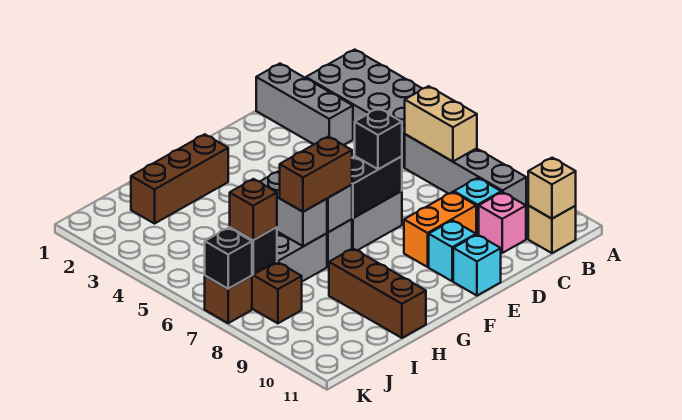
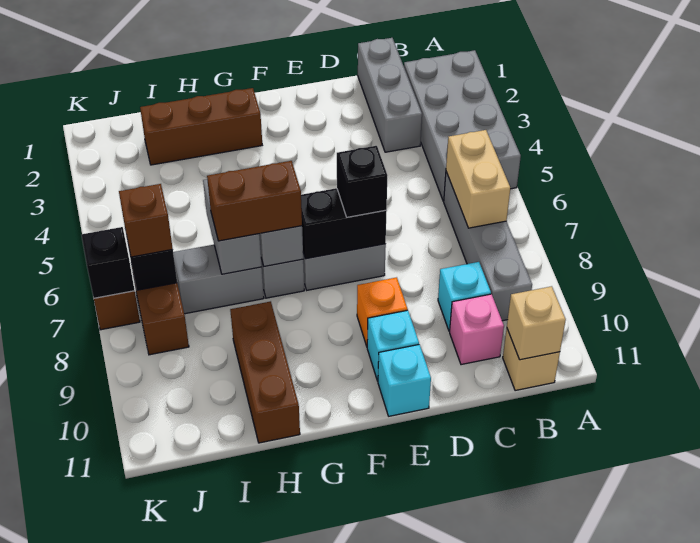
orange 1x2 brick [404,192,476,267] -> orange 1x1 brick [357,277,408,346]

